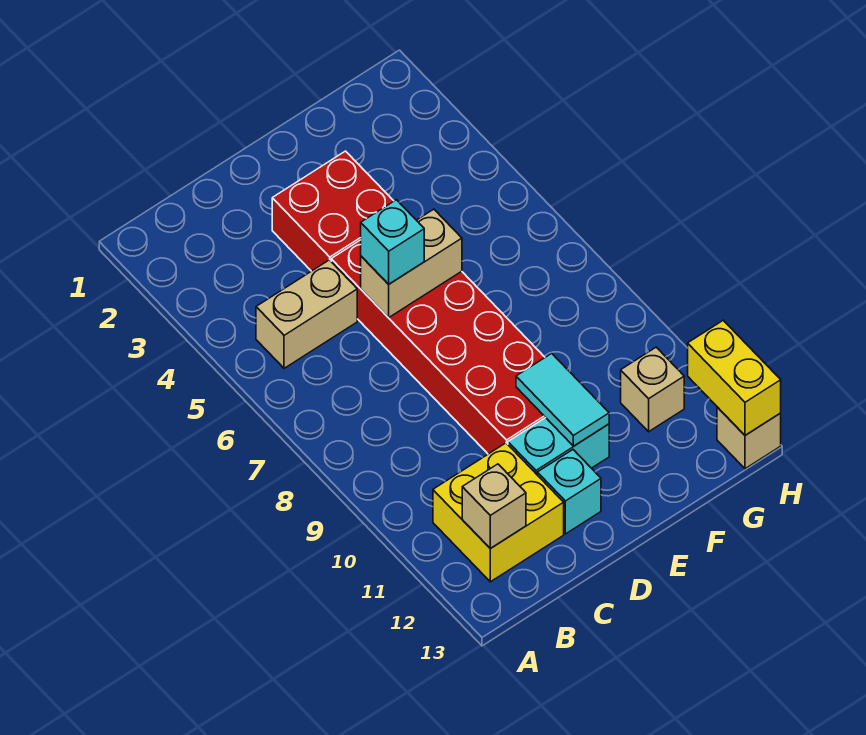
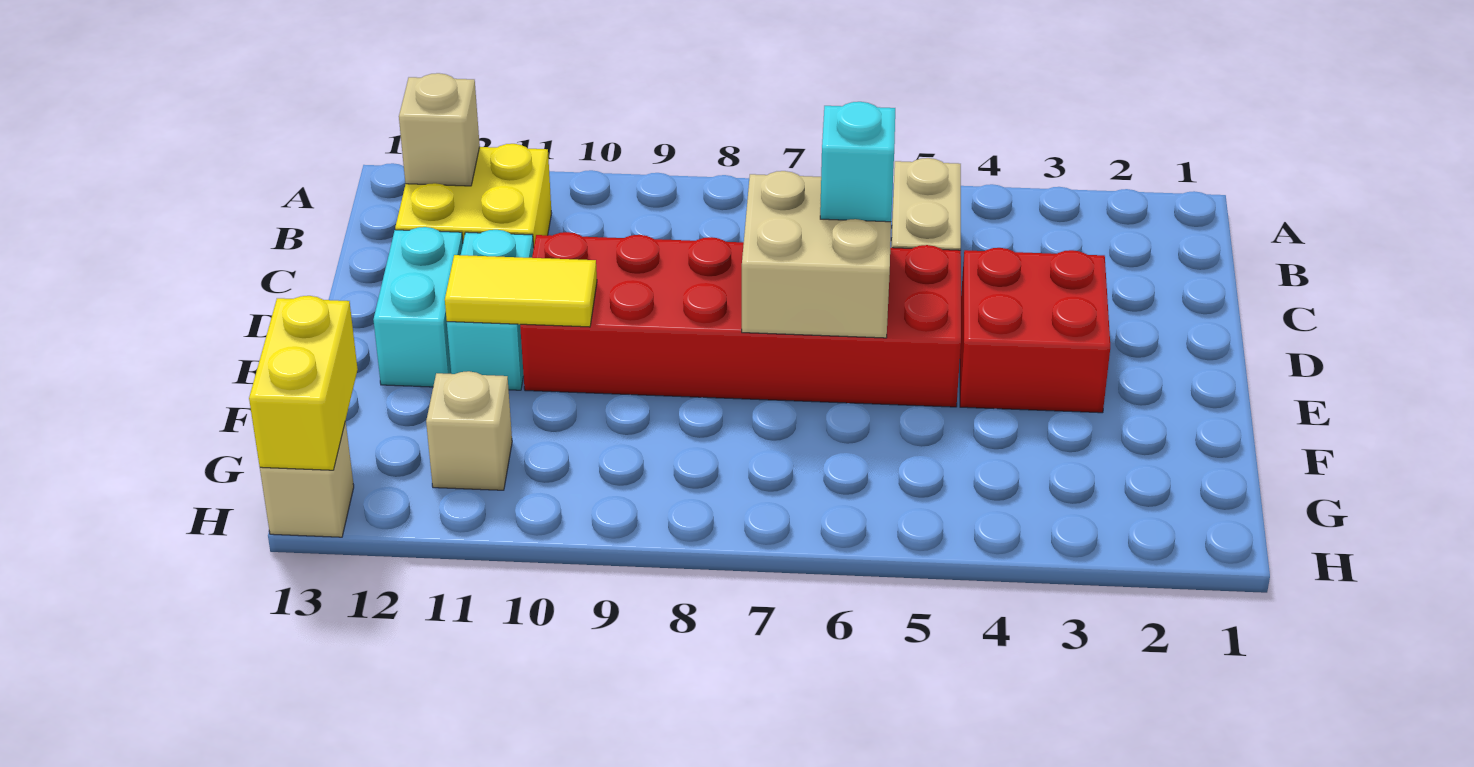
tan 1x2 brick [361,209,462,318] -> tan 2x2 brick [742,171,891,338]
cyan 1x1 brick [537,450,601,534] -> cyan 1x2 brick [373,227,463,387]
cyan 1x2 tile [516,353,609,446] -> yellow 1x2 tile [445,255,597,327]
yellow 1x2 brick [688,320,781,435] -> yellow 1x2 brick turned to [249,296,358,470]

